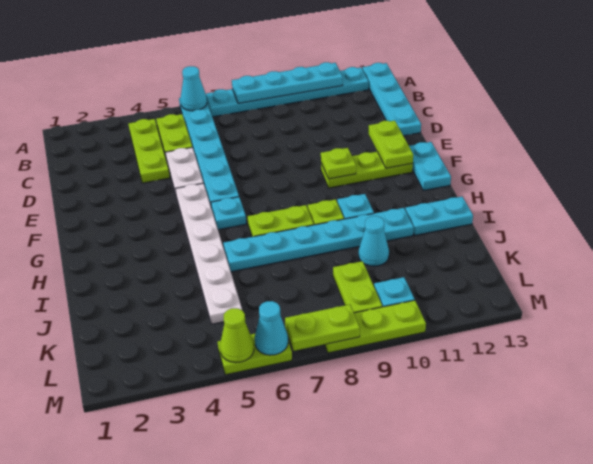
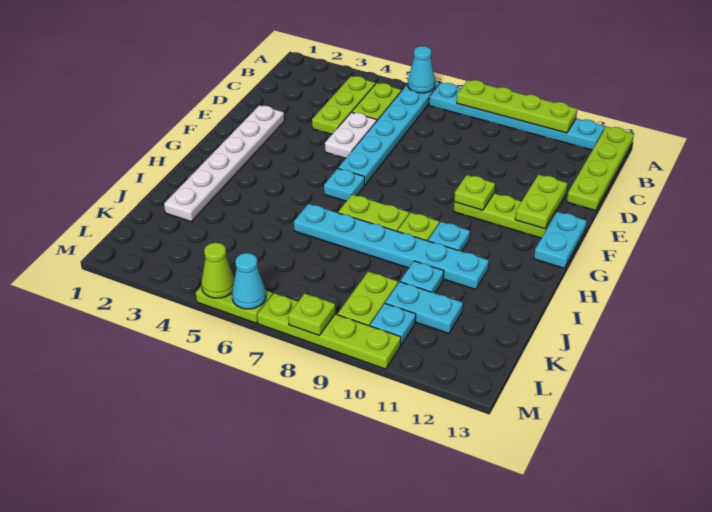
cyan 1x4 plate [232,62,343,103] -> lime 1x4 plate [457,80,577,133]
cyan 1x4 plate [362,63,421,136] -> lime 1x4 plate [567,127,634,211]
white 1x6 plate [175,183,242,324] -> white 1x6 plate moved to [164,105,284,222]
cyan 1x2 plate [405,197,473,235] -> cyan 1x2 plate moved to [385,282,463,334]
cyan 1x1 cone [359,216,389,266] -> cyan 1x1 plate [400,261,444,293]
lime 1x2 plate [285,304,360,351] -> lime 1x1 plate [288,293,335,335]
lime 1x3 plate [324,300,426,353] -> lime 1x4 plate [257,293,401,369]

